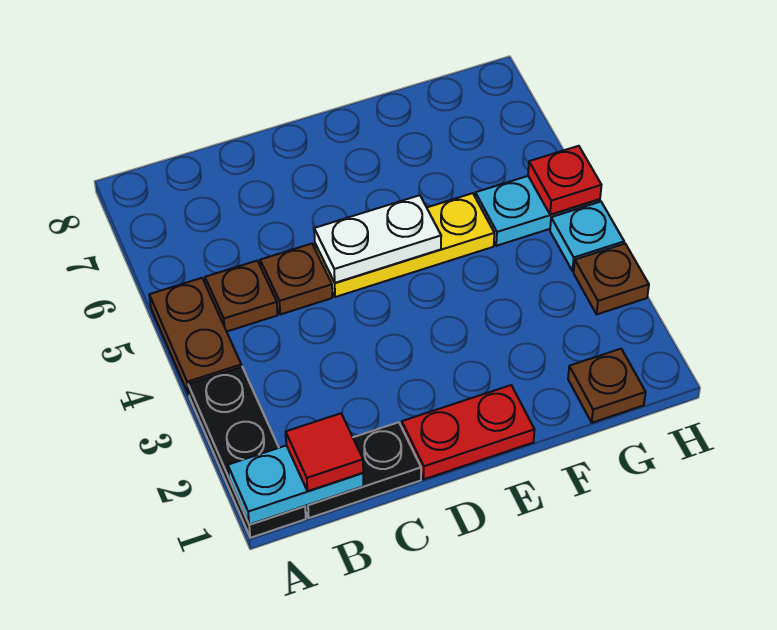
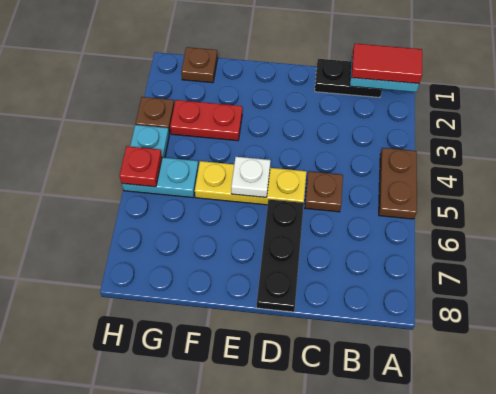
black 1x3 plate [188,367,306,538] -> black 1x3 plate moved to [257,200,304,312]
red 1x1 tile [285,413,363,491] -> red 1x2 tile [351,43,422,84]
brown 1x1 plate [205,261,278,331] -> none
red 1x2 plate [402,385,535,479] -> red 1x2 plate moved to [170,100,242,141]
white 1x2 plate [314,195,441,283] -> white 1x1 plate [231,157,270,197]

